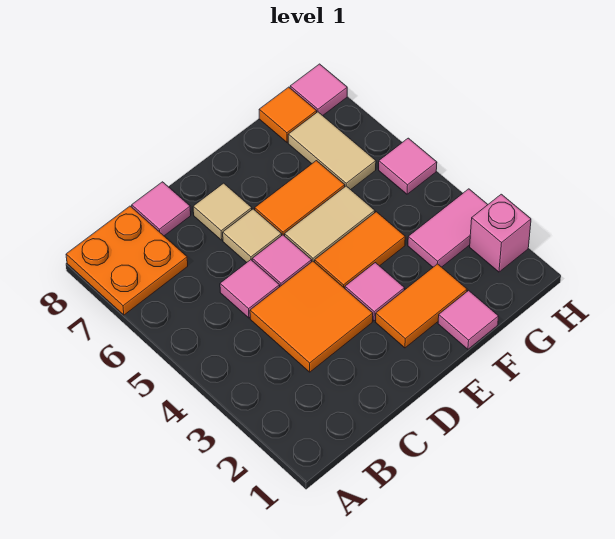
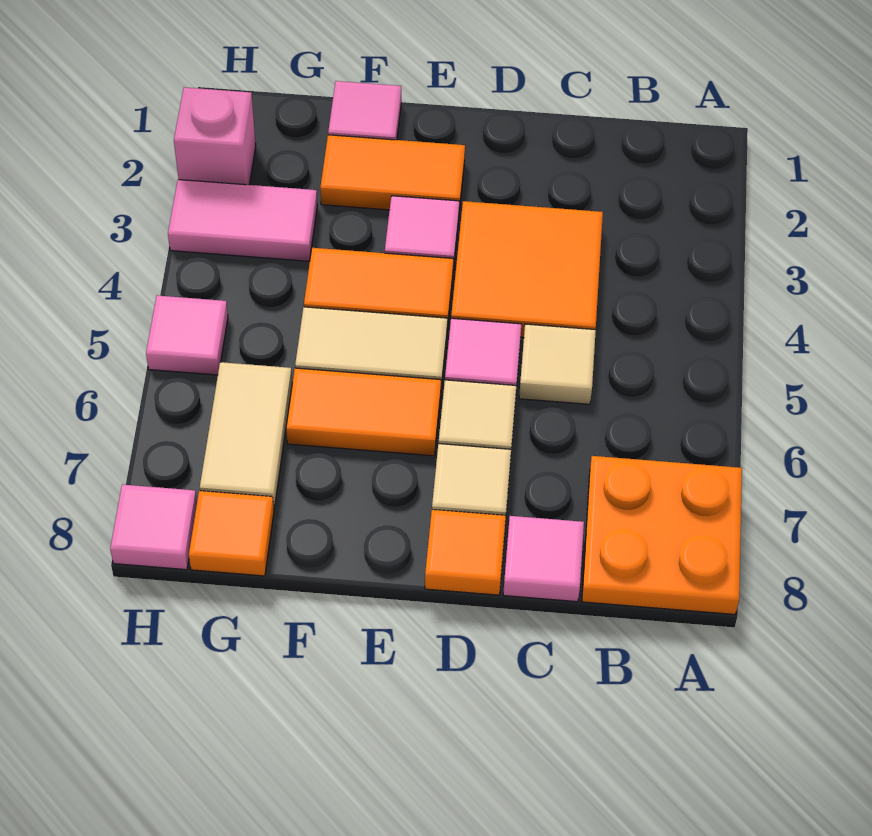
pink 1x1 tile [220,260,280,318] -> tan 1x1 tile [519,324,596,404]
none -> orange 1x1 tile [425,509,506,595]

